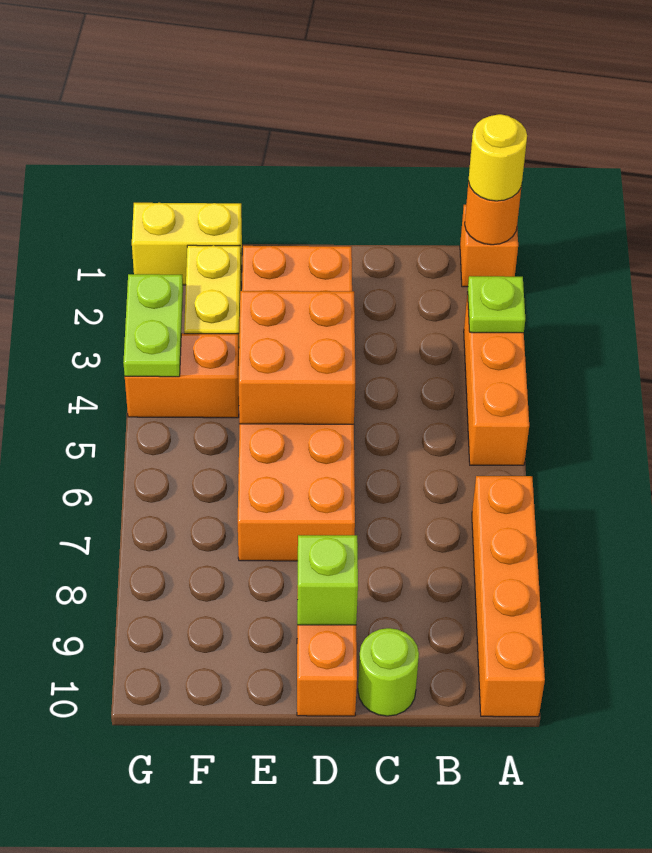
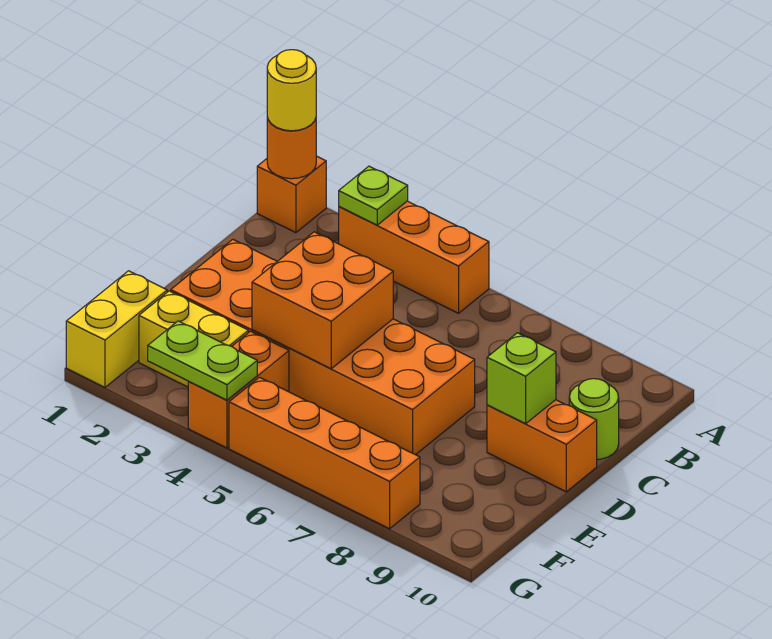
orange 1x4 brick [472,476,545,717] -> orange 1x4 brick moved to [229,377,420,529]

